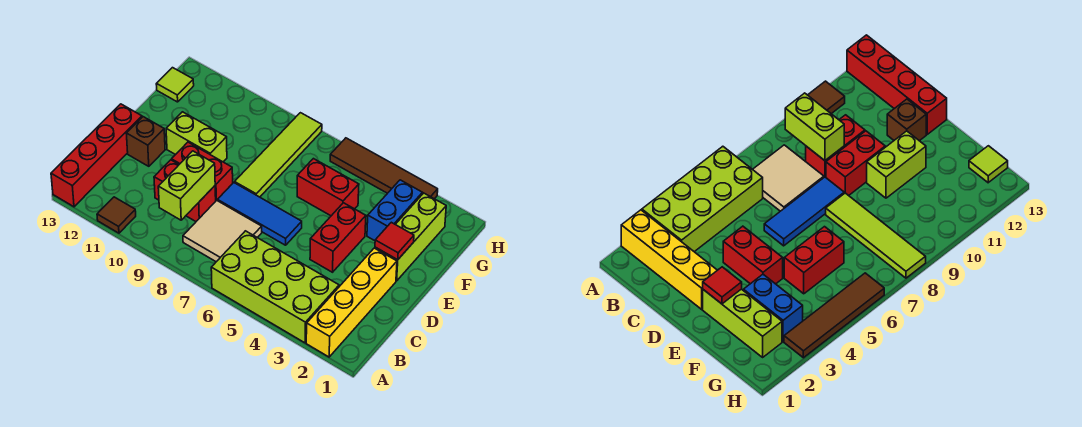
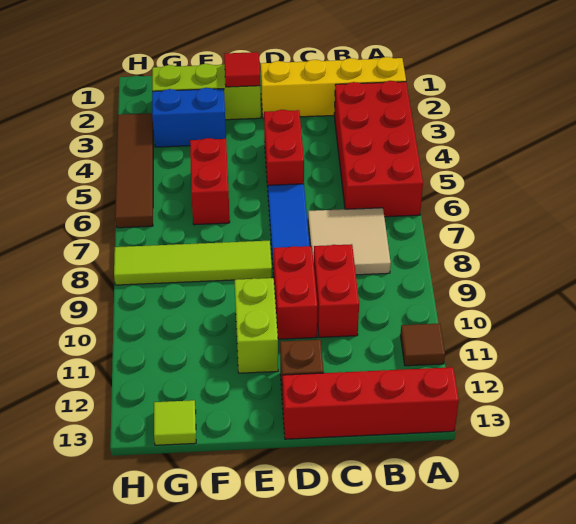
lime 2x4 brick [211,231,339,343] -> red 2x4 brick [334,81,423,217]
lime 1x2 brick [158,151,215,220] -> none
red 1x2 brick [310,203,366,272] -> red 1x2 brick turned to [264,110,304,187]

